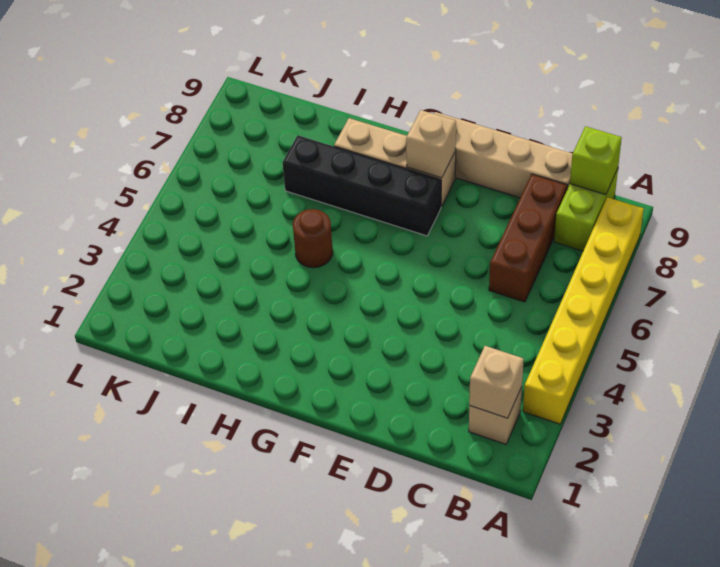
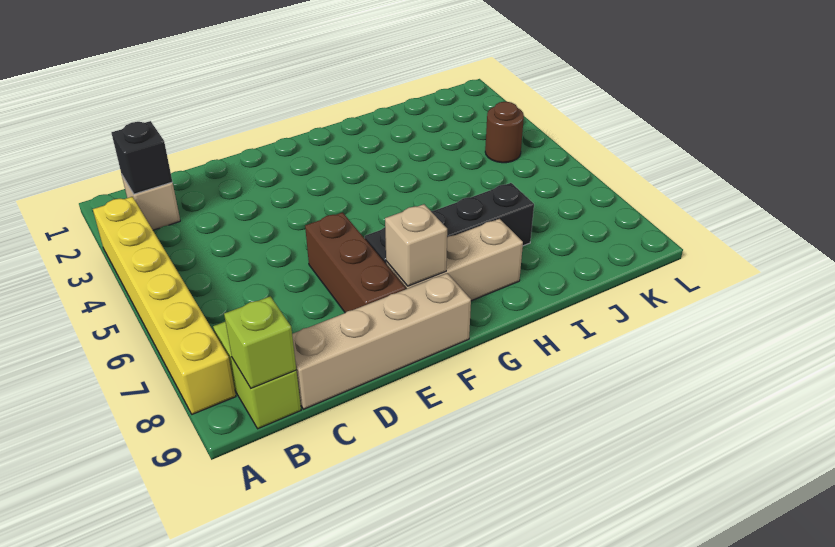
tan 1x1 brick [469,346,524,418] -> black 1x1 brick [111,121,172,194]
brown 1x3 brick [489,174,567,302] -> brown 1x3 brick moved to [305,212,406,313]
brown 1x1 round brick [293,209,333,268] -> brown 1x1 round brick moved to [485,102,524,163]

